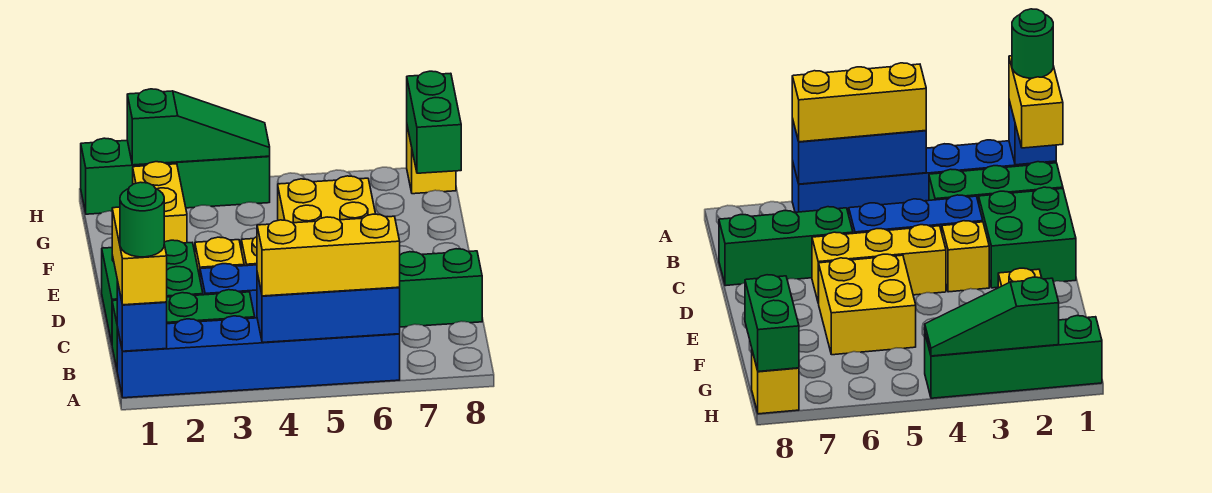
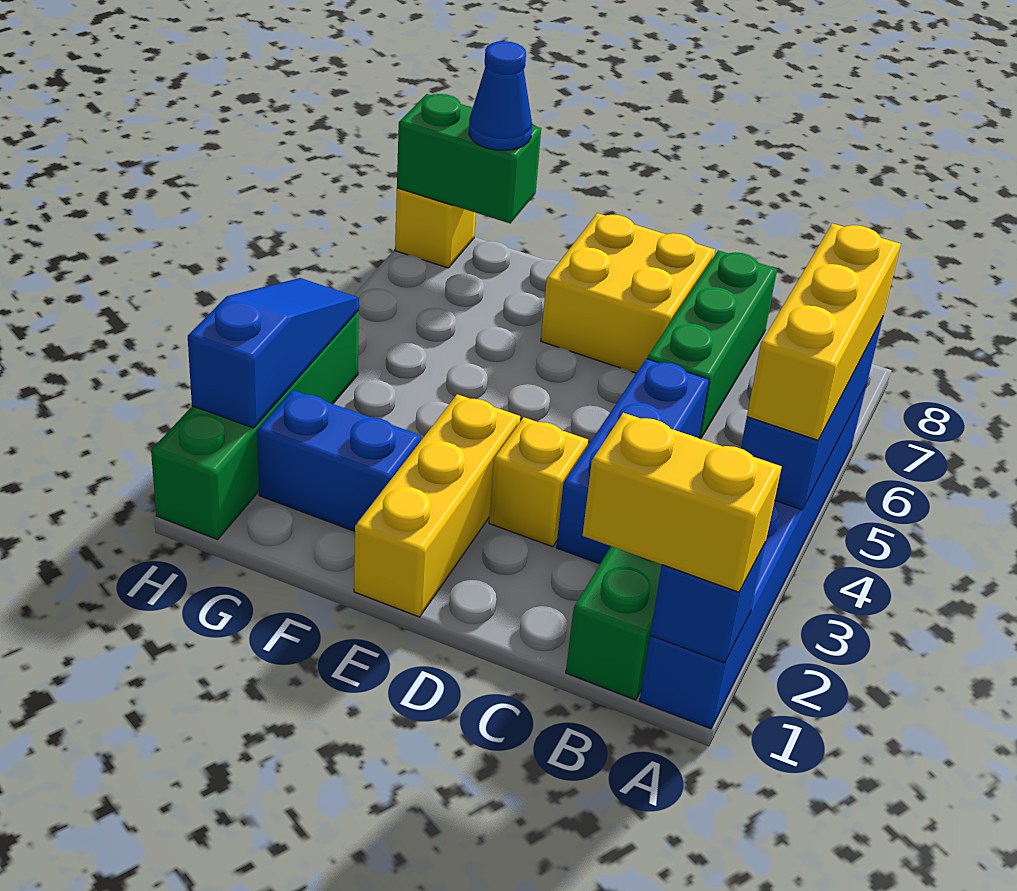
green 1x1 round brick [120,182,164,257] -> none
green 2x2 brick [102,240,203,343] -> none
yellow 1x3 brick [812,225,946,303] -> yellow 1x3 brick moved to [354,394,520,617]
yellow 2x2 brick [278,176,375,223] -> yellow 2x2 brick moved to [541,213,715,373]
yellow 1x2 brick [133,162,187,243] -> blue 1x2 brick [257,390,421,531]
none -> blue 1x1 cone [469,41,532,151]
green 1x3 slope [127,89,270,165] -> blue 1x3 slope [188,278,359,428]

